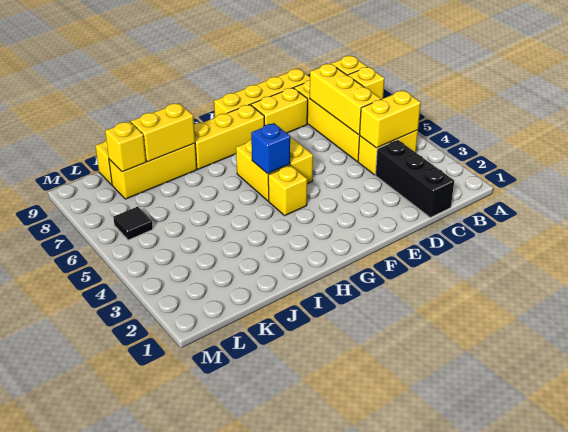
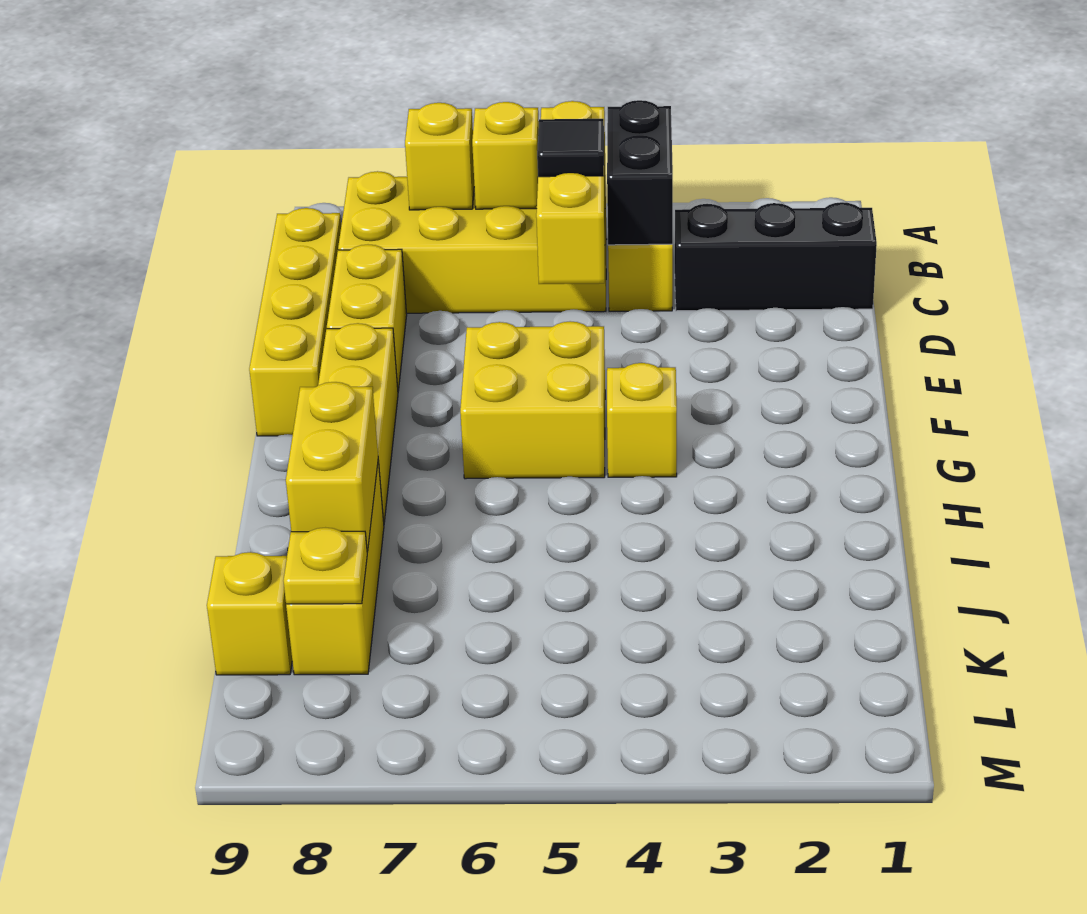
yellow 1x2 brick [359,90,421,148] -> black 1x2 brick [607,100,673,245]
yellow 1x3 brick [310,64,381,135] -> yellow 1x3 brick turned to [536,101,605,284]
blue 1x1 brick [251,123,290,174] -> none
yellow 1x1 brick [105,121,146,172] -> yellow 1x1 plate [283,528,367,604]
black 1x1 tile [113,207,153,240] -> black 1x1 tile moved to [537,119,604,177]

